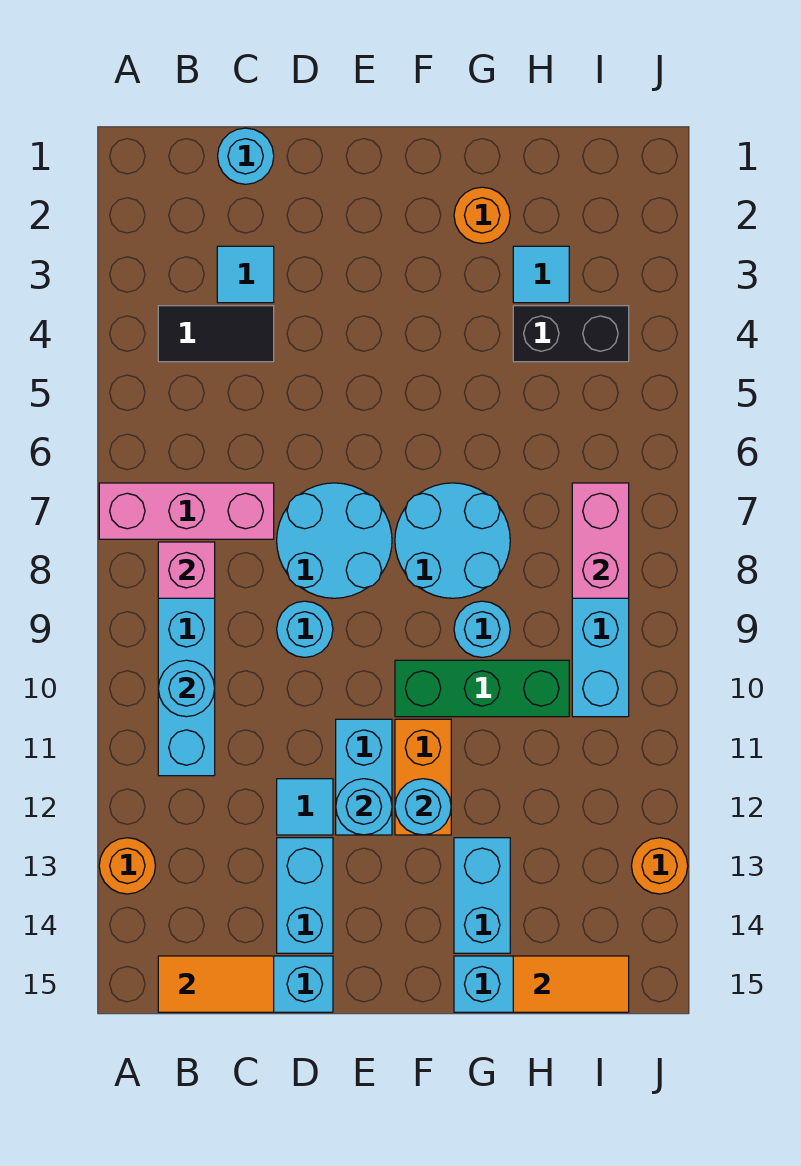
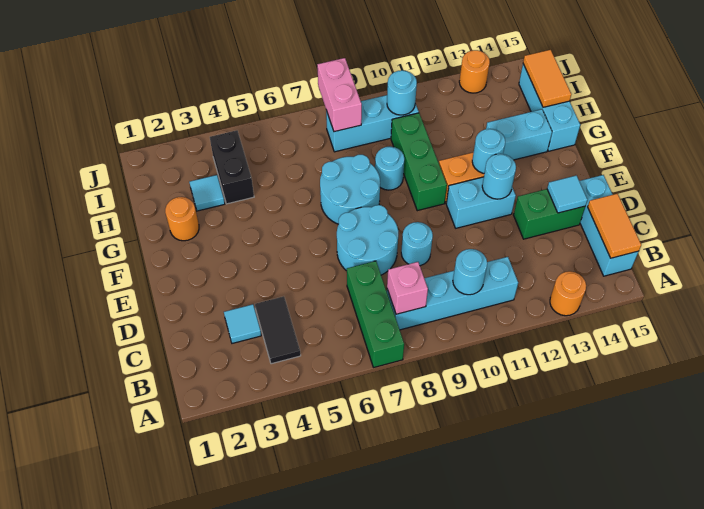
pink 1x3 brick [99,483,274,539] -> green 1x3 brick [347,261,404,367]
cyan 1x1 round brick [218,128,274,184] -> cyan 1x1 round brick moved to [387,70,417,115]
cyan 1x1 tile [277,779,333,835] -> cyan 1x1 tile moved to [547,175,587,213]
cyan 1x2 brick [277,838,333,953] -> green 1x2 brick [514,189,585,239]
pink 1x2 brick [572,483,629,598] -> pink 1x2 brick turned to [317,58,362,132]

